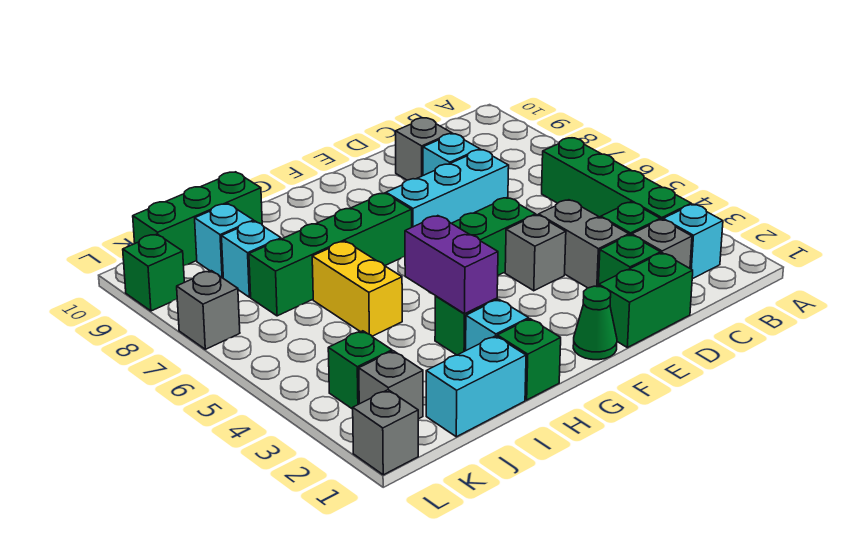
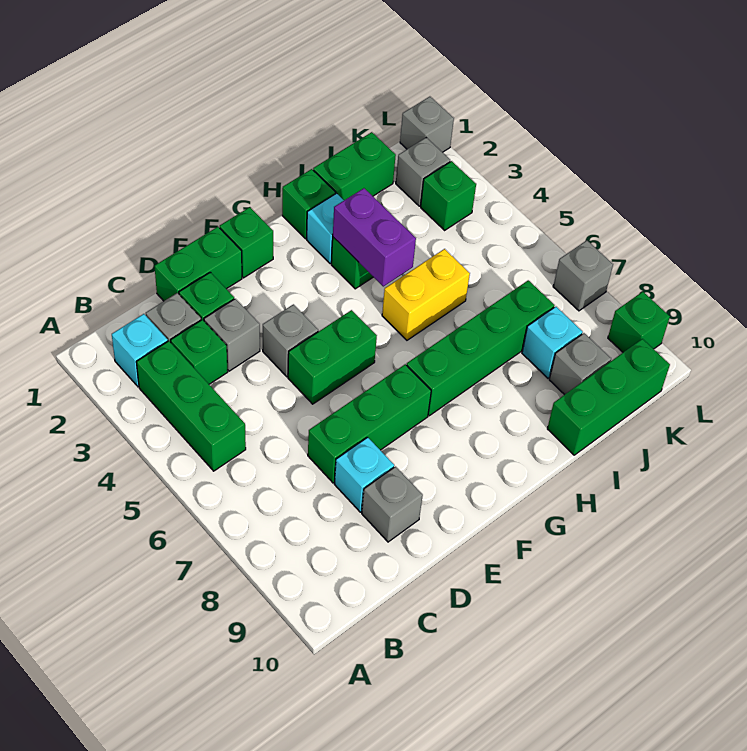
green 1x4 brick [542,138,691,220] -> green 1x3 brick [136,341,246,471]
grey 1x2 brick [539,200,629,288] -> grey 1x1 brick [204,299,260,371]
cyan 1x3 brick [386,150,509,227] -> green 1x3 brick [308,364,431,483]
green 1x1 cone [573,286,617,360] -> green 1x1 brick [220,207,273,278]
cyan 1x2 brick [426,336,526,437] -> green 1x2 brick [313,132,396,200]
yellow 1x2 brick [312,241,402,336] -> yellow 1x2 brick turned to [382,249,470,340]
cyan 1x1 brick [195,204,254,278] -> grey 1x1 brick [549,333,611,395]

